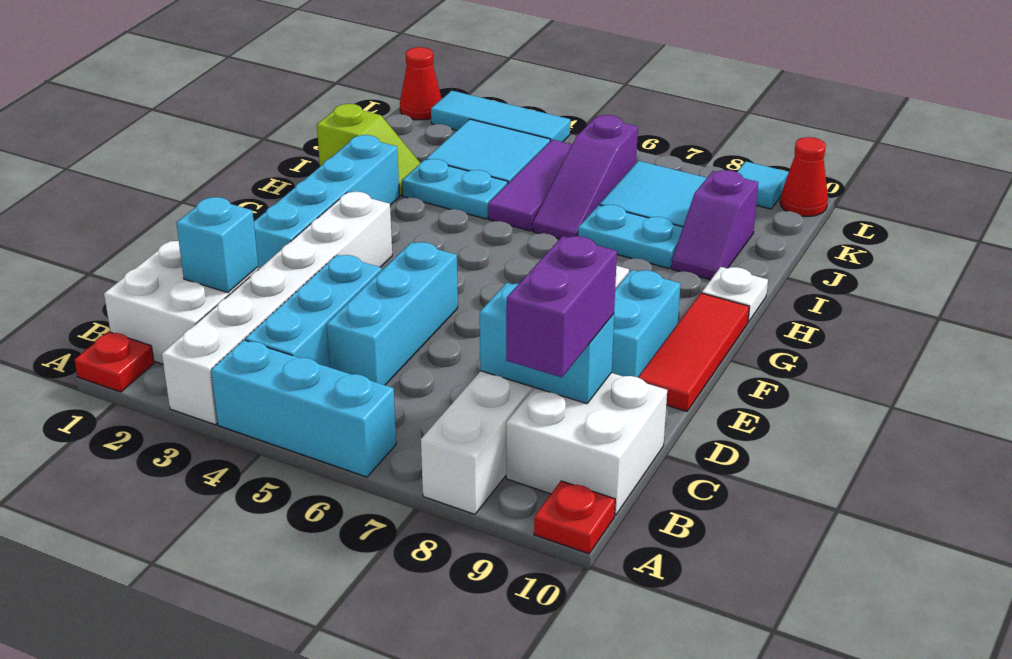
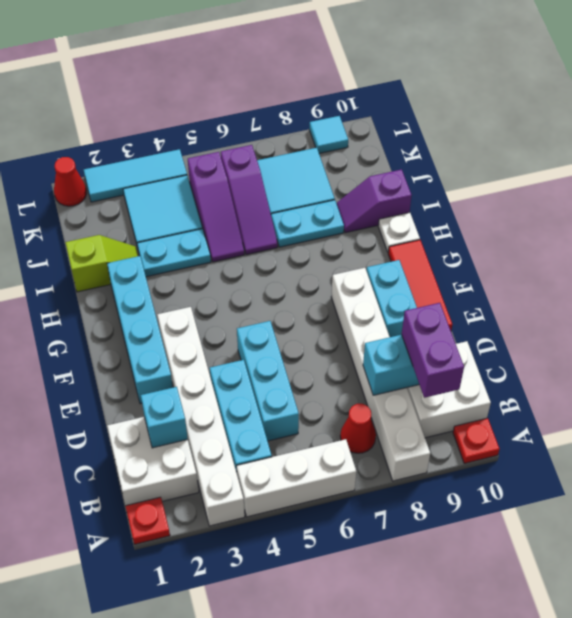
cyan 1x3 brick [211,340,396,477] -> white 1x3 brick [236,439,356,517]
purple 1x3 tile [488,140,572,231] -> purple 1x3 slope [188,152,244,262]
purple 1x2 slope [672,170,758,280] -> purple 1x2 slope turned to [337,169,412,233]
red 1x1 cone [780,137,828,216] -> red 1x1 cone moved to [340,404,376,453]

